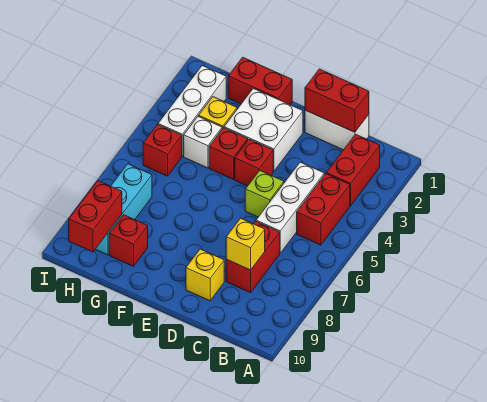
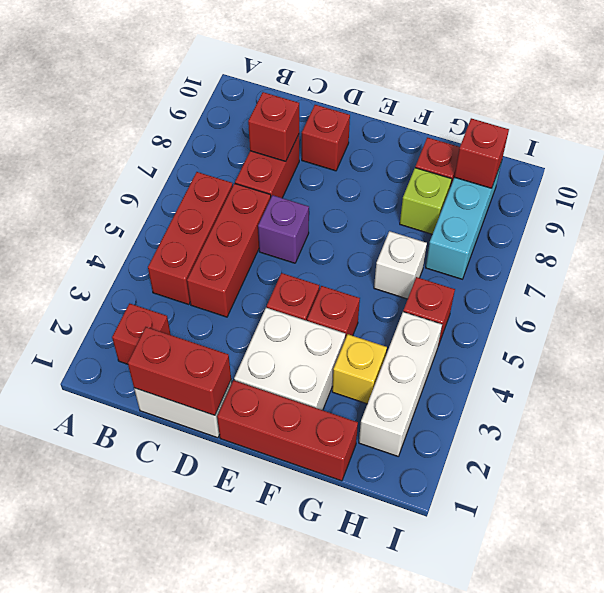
red 1x2 brick [326,134,380,206] -> red 1x1 brick [112,303,171,364]
red 1x2 brick [297,174,350,245] -> red 1x3 brick [148,172,233,305]
white 1x3 brick [256,162,324,253] -> red 1x3 brick [187,183,271,317]
yellow 1x1 brick [226,218,265,270] -> red 1x1 brick [248,92,299,161]
lime 1x1 brick [245,171,284,217] -> lime 1x1 brick moved to [400,168,452,234]
none -> purple 1x1 brick [258,195,309,263]
yellow 1x1 brick [186,249,224,301] -> red 1x1 brick [302,105,350,171]
red 1x2 brick [228,57,292,105] -> red 1x3 brick [217,380,358,481]
white 1x1 brick [184,116,222,168] -> white 1x1 brick moved to [374,231,427,299]
red 1x2 brick [69,181,122,252] -> red 1x1 brick [454,118,509,188]

